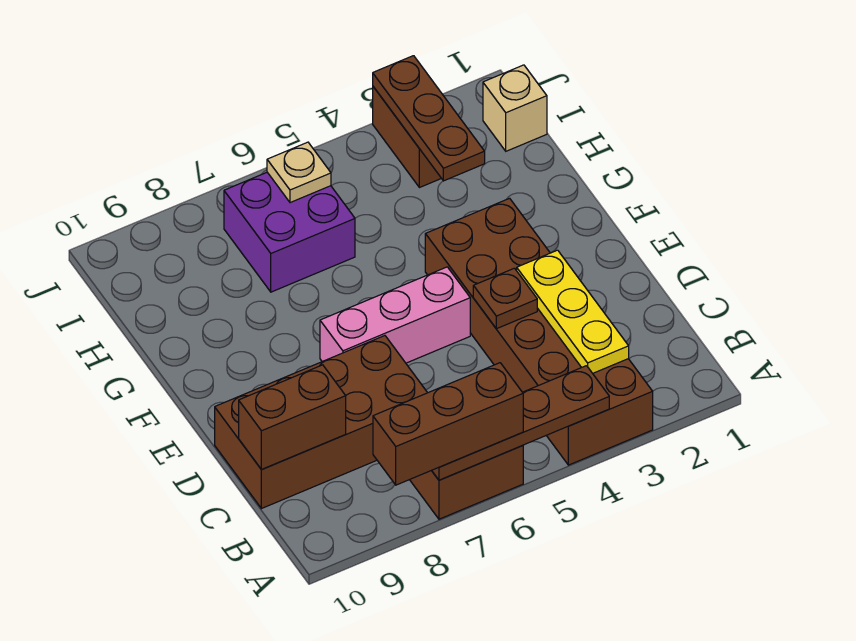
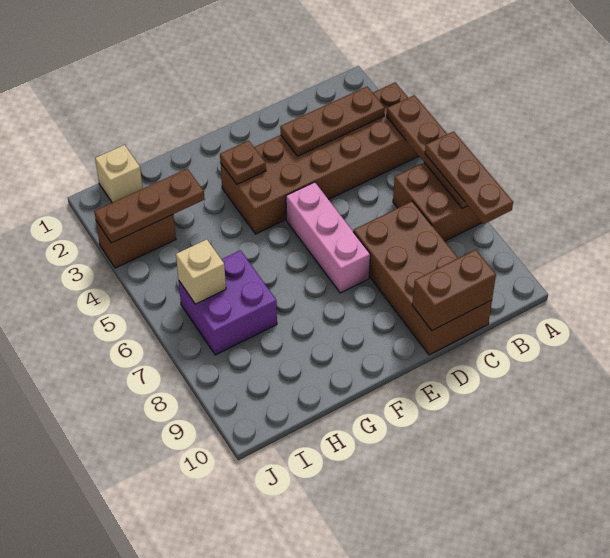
brown 1x3 brick [373,363,523,485] -> brown 1x3 plate [425,132,513,224]
yellow 1x3 plate [517,250,629,373] -> brown 1x3 plate [280,87,385,156]
brown 1x2 brick [239,365,346,470] -> brown 1x2 brick turned to [412,250,496,330]
brown 1x1 plate [473,268,537,329] -> brown 1x1 plate moved to [220,141,266,184]
tan 1x1 plate [267,142,331,203] -> tan 1x1 brick [176,239,226,304]

